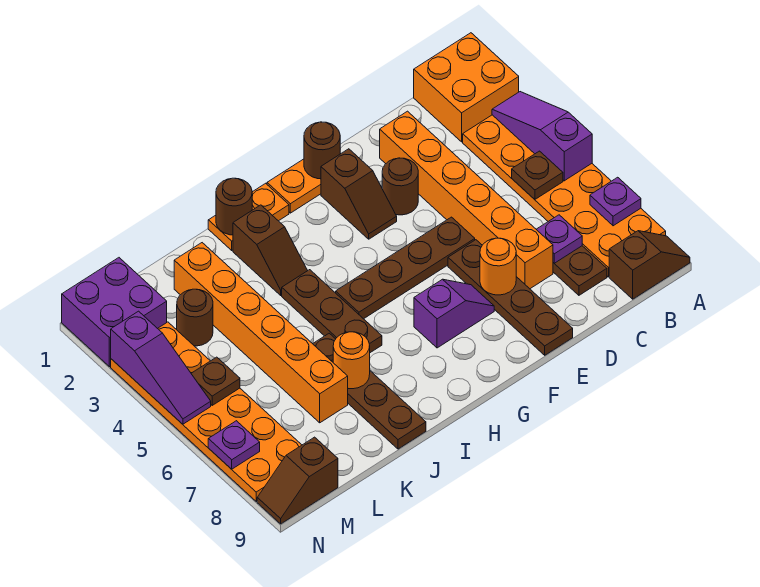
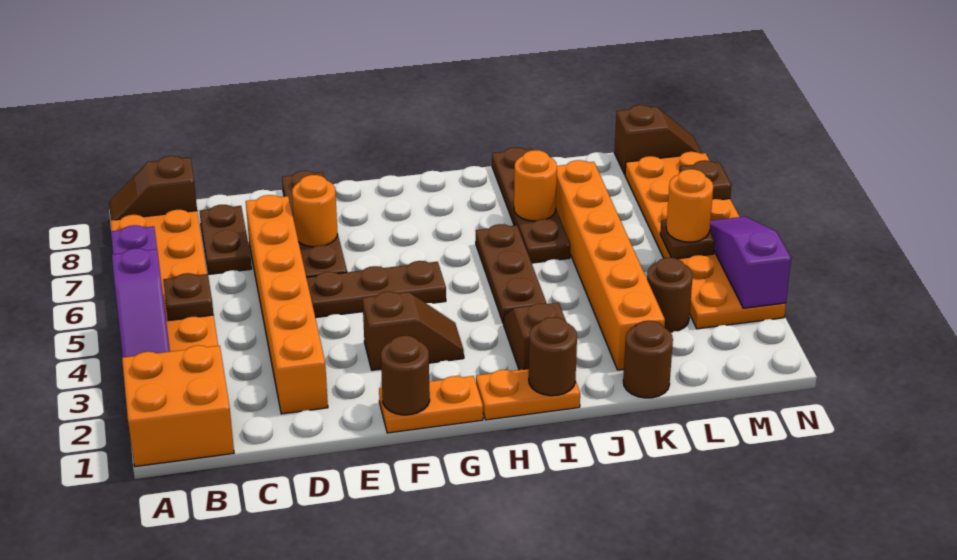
purple 1x1 plate [536,215,582,263] -> none
brown 1x1 round brick [382,158,418,215] -> brown 1x1 round brick moved to [623,321,673,398]
brown 1x4 plate [336,217,475,319] -> brown 1x3 plate [306,261,446,318]
brown 1x2 slope [321,149,397,239] -> brown 1x2 slope turned to [362,292,464,370]
purple 1x2 slope [414,279,494,348] -> none
purple 2x2 brick [62,258,167,367] -> none
none -> orange 1x1 round brick [666,169,713,242]
purple 1x1 plate [208,421,260,469] -> brown 1x1 plate [679,160,731,200]

